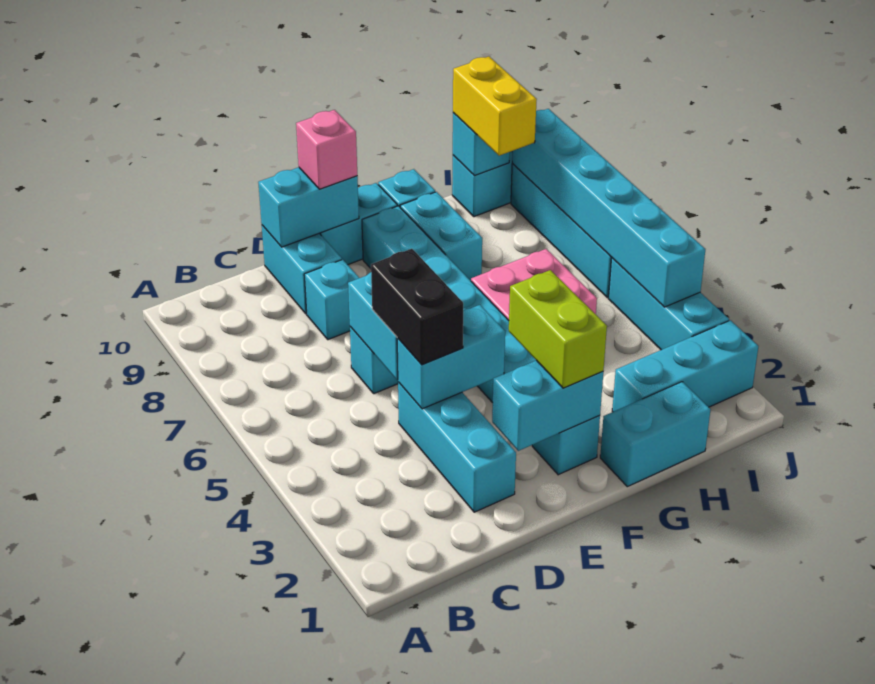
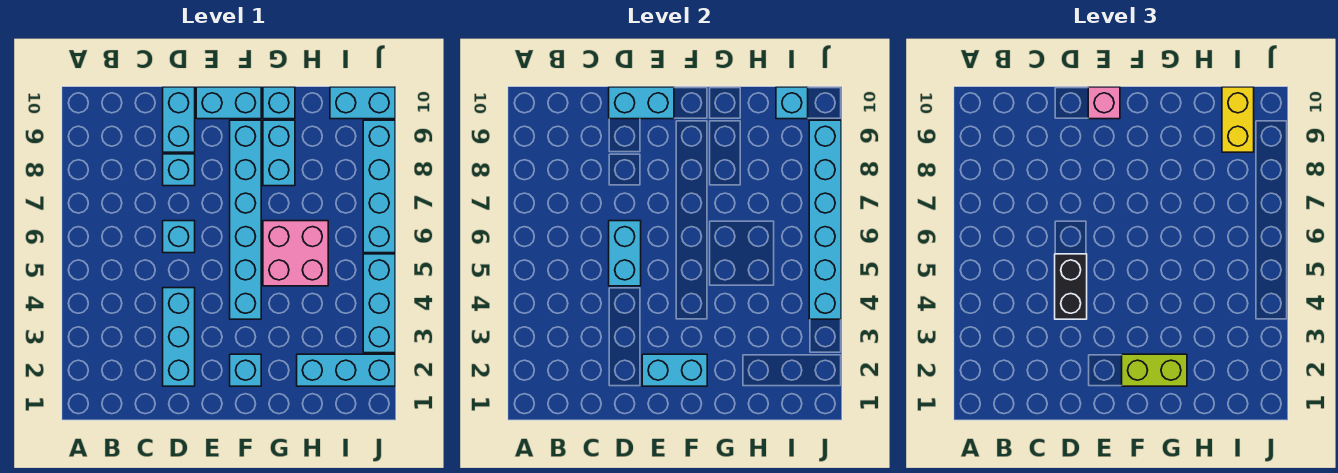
cyan 1x2 brick [397,305,505,409] -> none
lime 1x2 brick [509,270,607,388] -> lime 1x2 brick turned to [1122,354,1187,386]
cyan 1x2 brick [600,382,711,487] -> none

